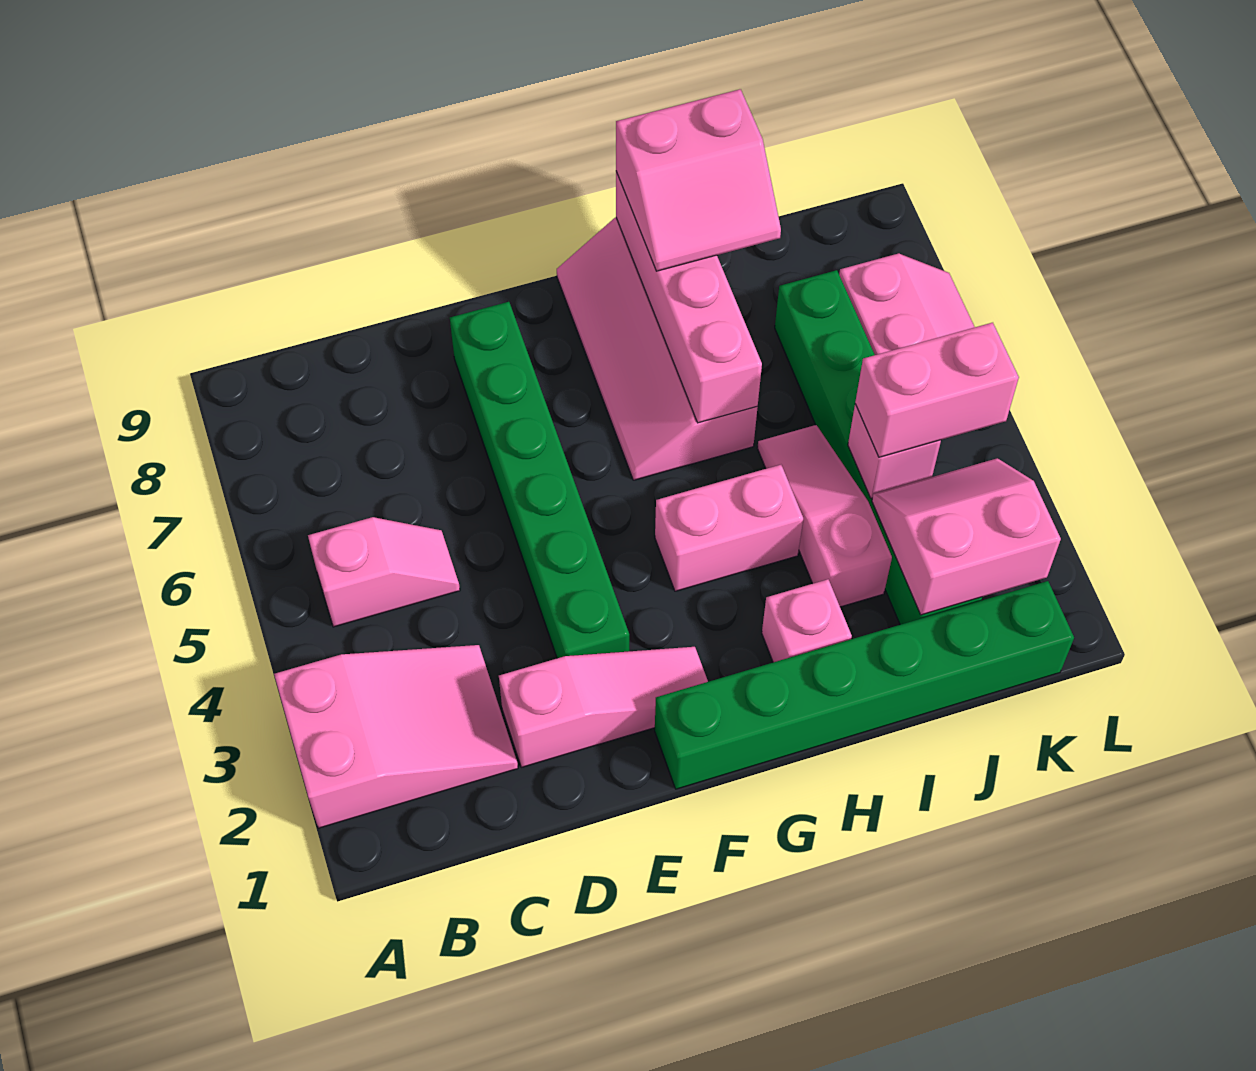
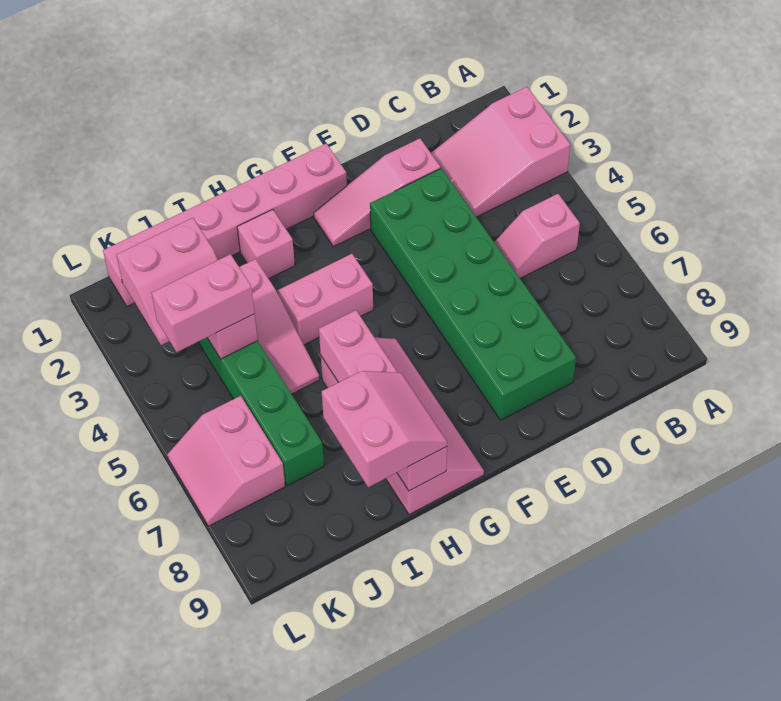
green 1x6 brick [450,302,629,658] -> green 2x6 brick [370,168,576,420]
green 1x6 brick [655,581,1074,789] -> pink 1x6 brick [103,144,347,307]
pink 2x2 slope [616,89,781,271] -> pink 2x2 slope turned to [322,371,447,487]

